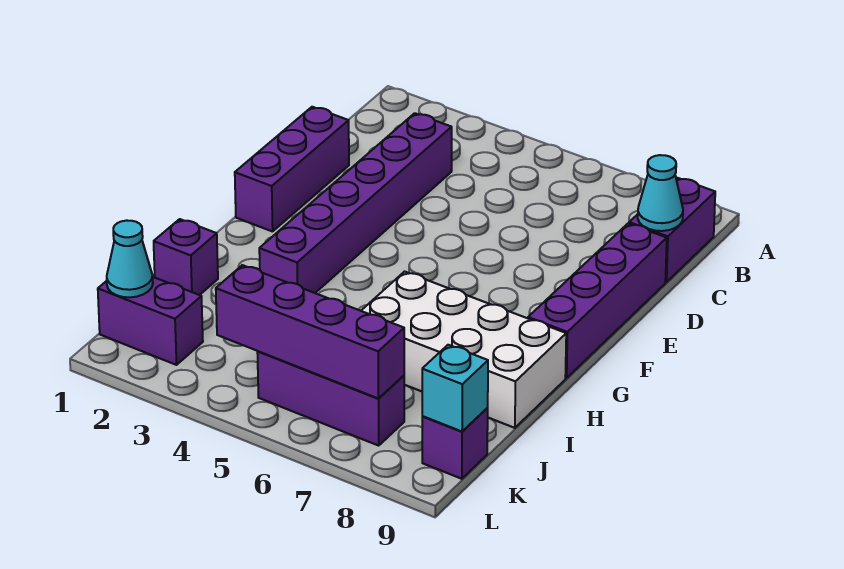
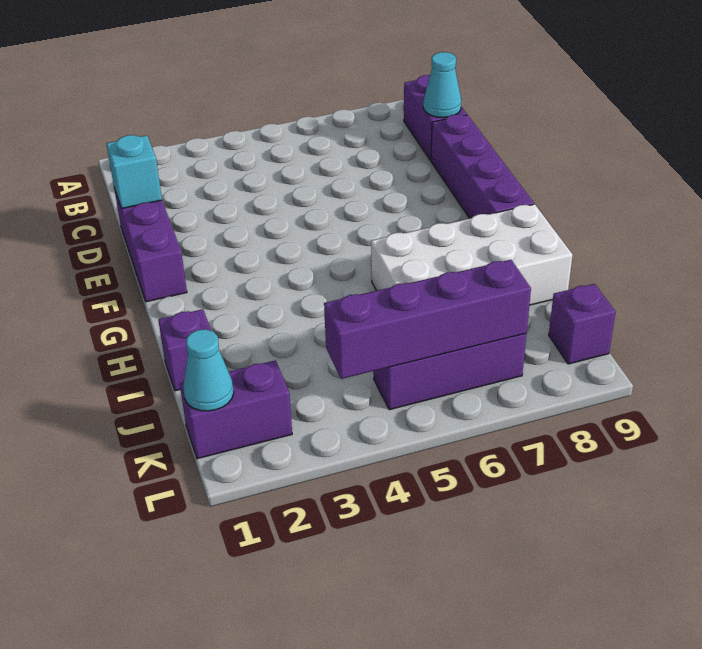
purple 1x6 brick [259,113,452,293] -> none
cyan 1x1 brick [422,345,488,431] -> cyan 1x1 brick moved to [106,135,162,209]

